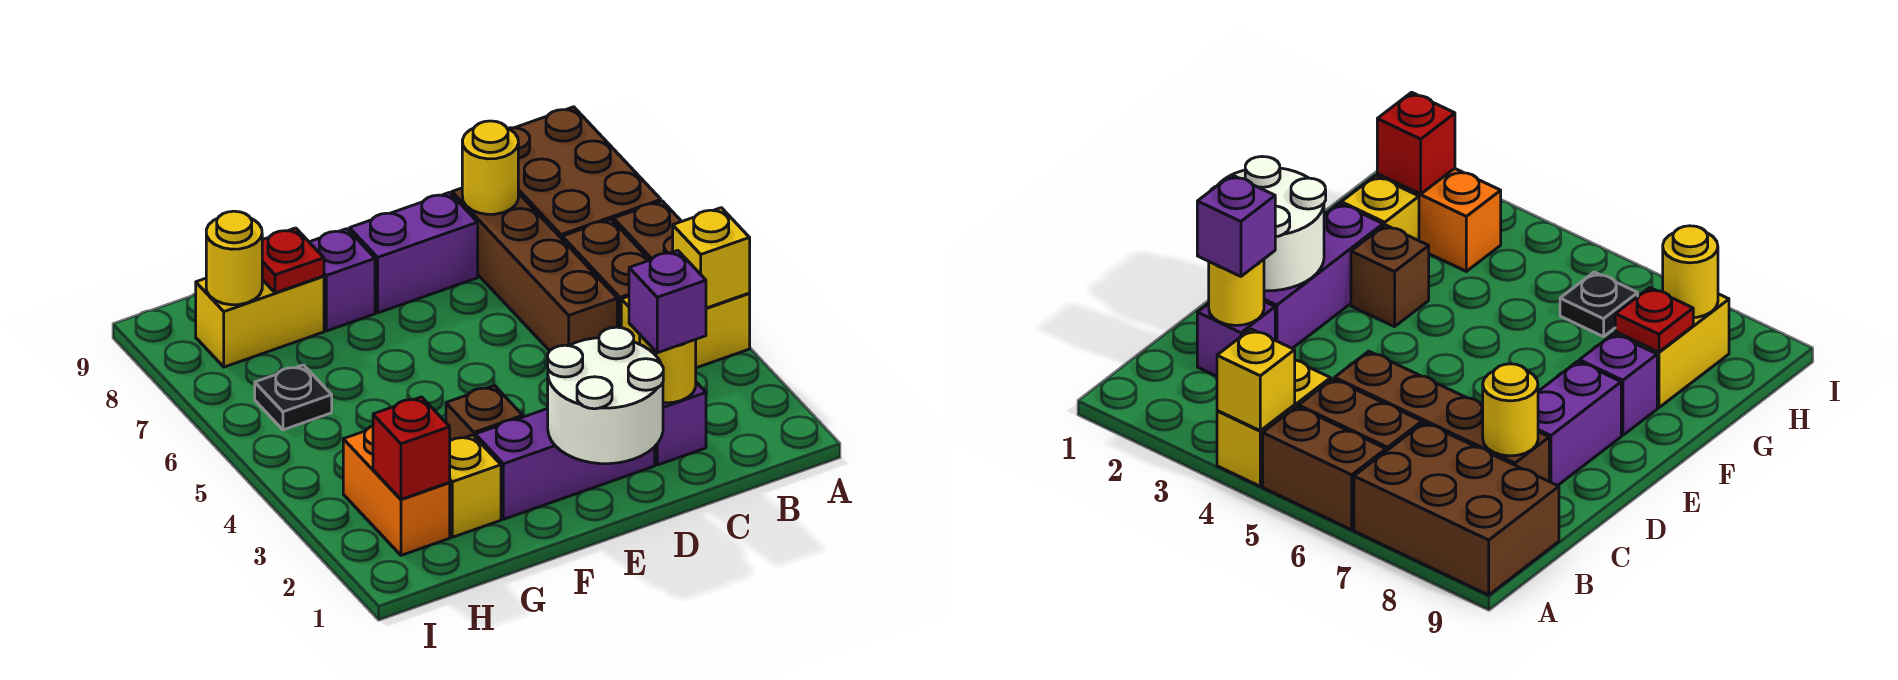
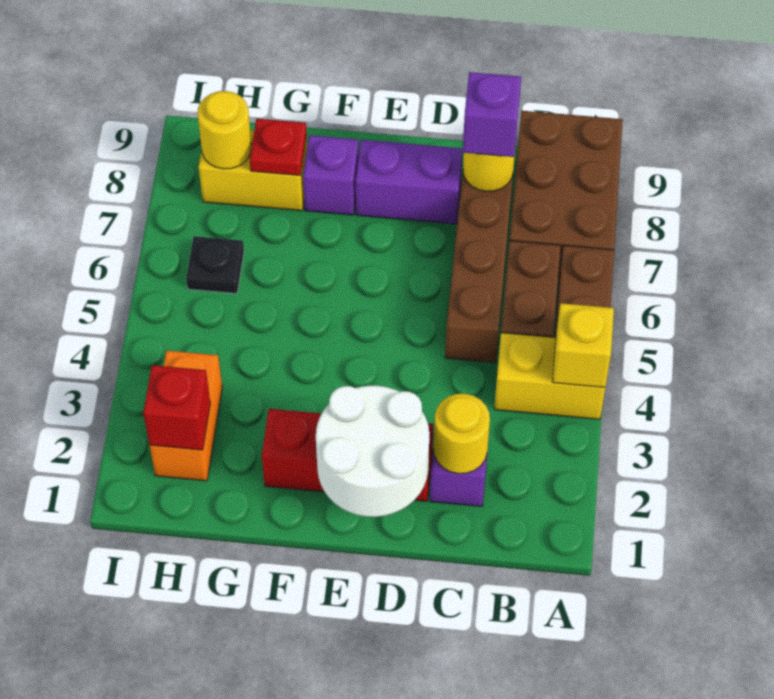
purple 1x1 brick [629,250,706,353] -> purple 1x1 brick moved to [463,72,521,157]
purple 1x3 brick [475,409,655,519] -> red 1x3 brick [262,409,433,501]
brown 1x1 brick [446,386,523,441] -> none
yellow 1x1 brick [449,435,501,537] -> none

